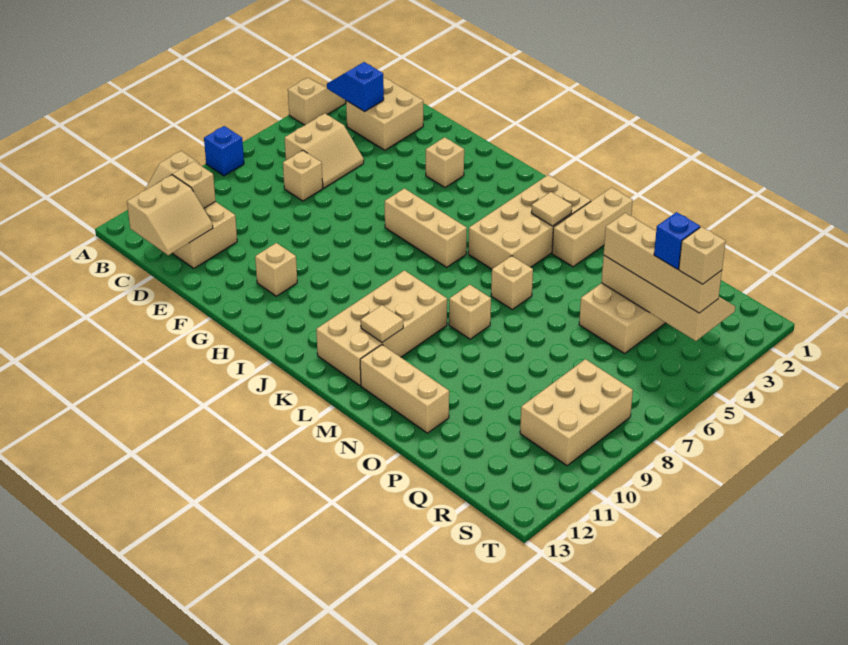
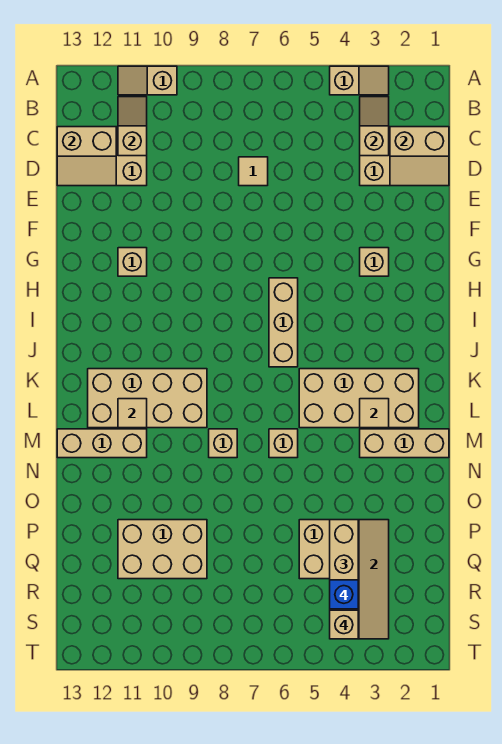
blue 1x1 brick [204,126,244,176] -> none
blue 1x2 slope [327,62,384,112] -> tan 1x2 slope [360,97,389,156]
tan 2x2 slope [285,114,364,188] -> tan 2x2 slope moved to [390,127,449,186]
tan 1x1 brick [283,151,323,201] -> tan 1x1 tile [239,157,268,186]
tan 1x3 brick [360,345,449,433] -> tan 1x3 brick turned to [57,429,147,458]
tan 2x3 brick [520,359,633,466] -> tan 2x3 brick moved to [118,520,207,579]

